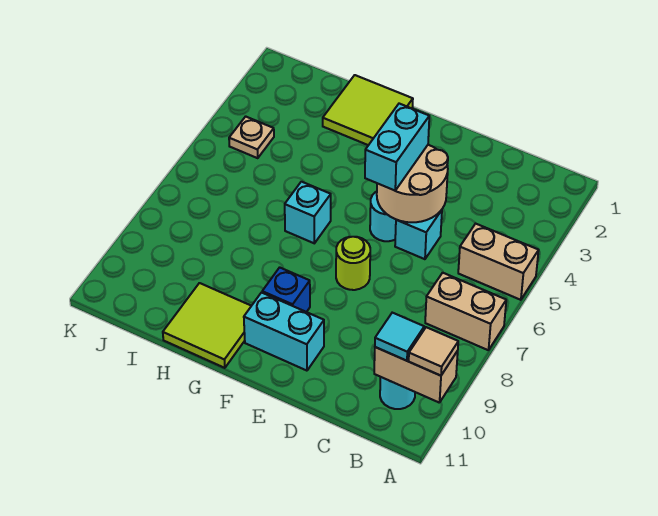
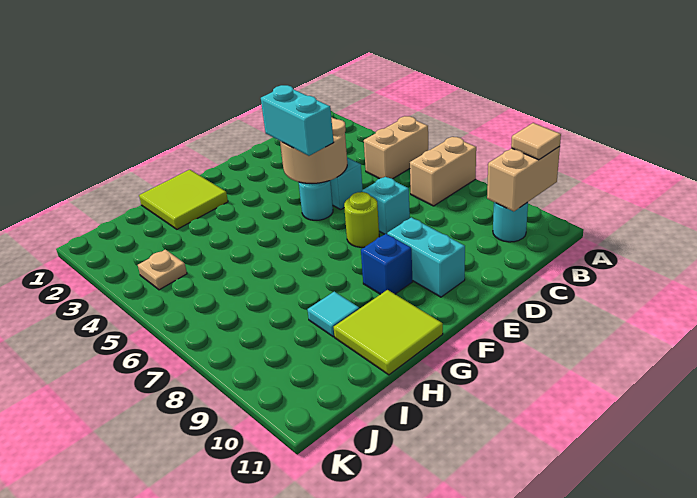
cyan 1x1 tile [375,313,424,361] -> cyan 1x1 tile moved to [308,292,359,337]
cyan 1x2 brick [244,293,324,371] -> cyan 1x2 brick turned to [387,217,465,297]
cyan 1x1 brick [285,182,331,243] -> cyan 1x1 brick moved to [362,177,410,234]

